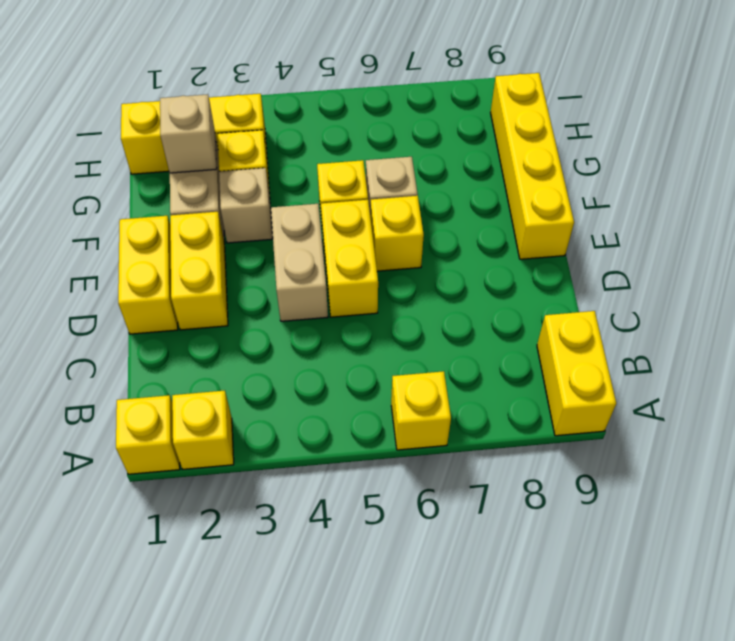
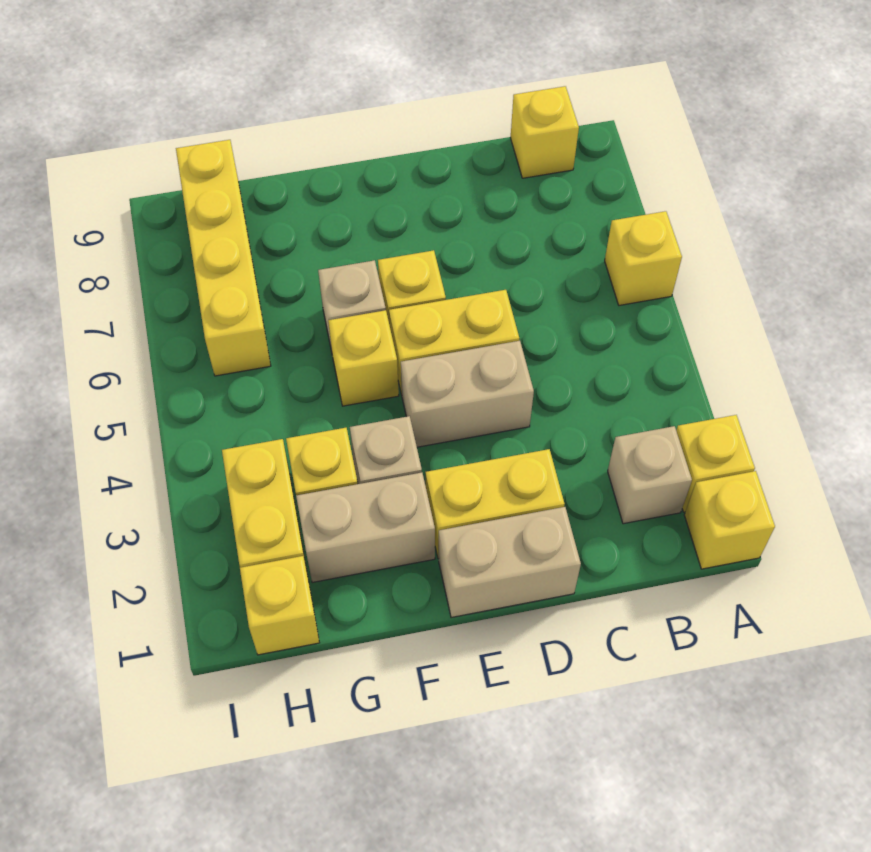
yellow 1x2 brick [537,311,616,436] -> yellow 1x1 brick [511,86,579,178]
yellow 1x2 brick [118,216,178,334] -> tan 1x2 brick [439,507,581,618]
yellow 1x4 brick [491,73,574,259] -> yellow 1x4 brick turned to [176,140,271,376]
tan 1x1 brick [160,94,217,173] -> tan 1x1 brick moved to [608,426,692,524]

